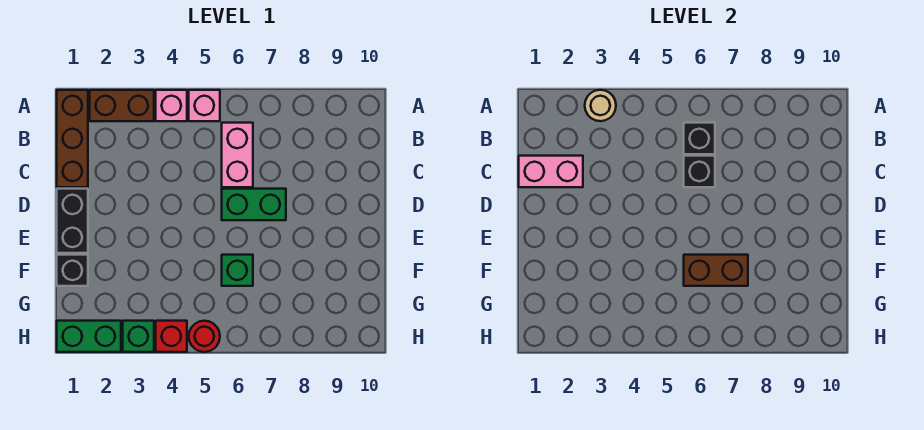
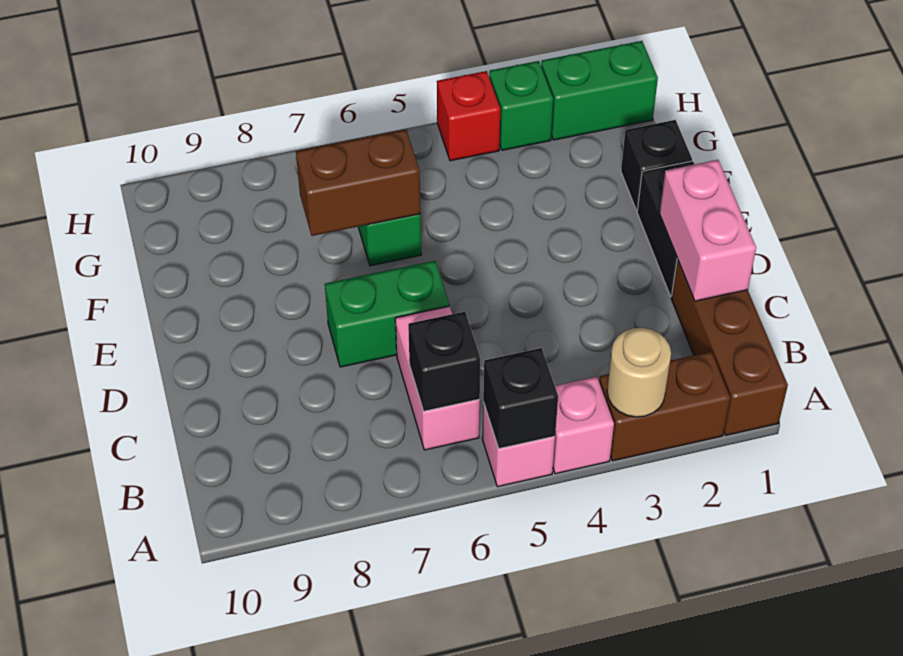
pink 1x2 brick [519,156,583,187] -> pink 1x2 brick turned to [660,160,756,301]
black 1x1 brick [684,156,715,187] -> black 1x1 brick moved to [483,348,558,449]
red 1x1 round brick [189,321,220,352] -> none

